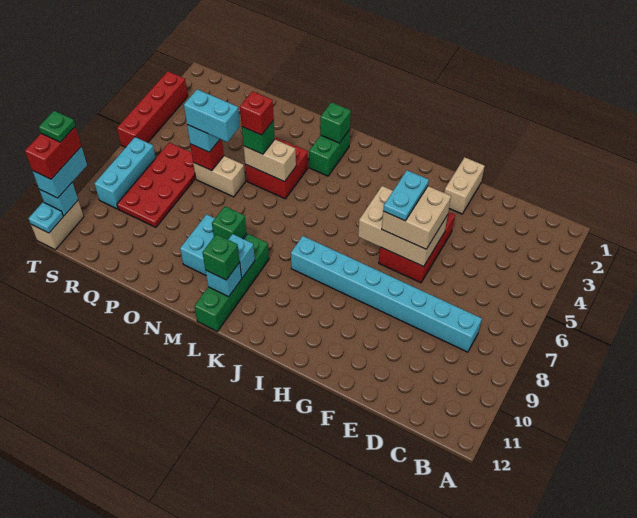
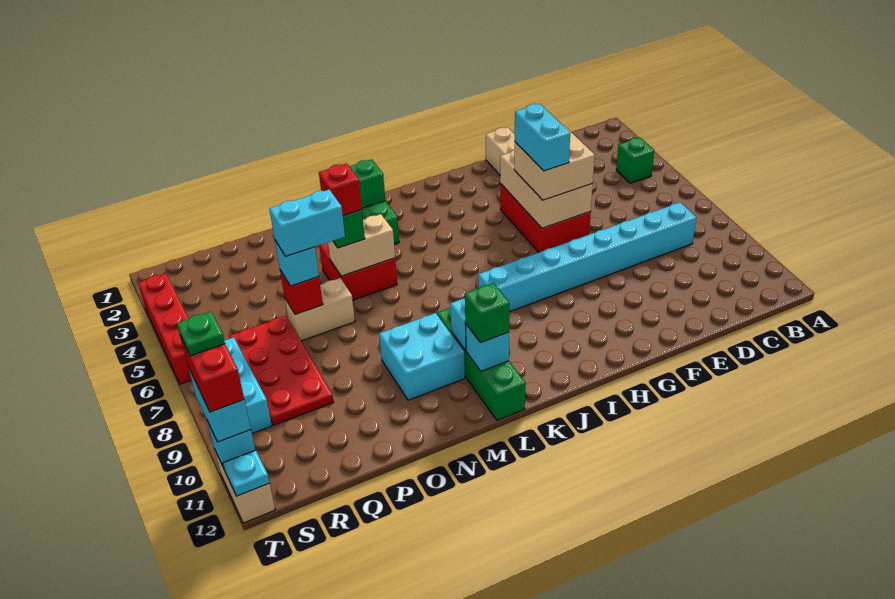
tan 2x3 brick [358,186,448,267] -> tan 2x3 brick turned to [500,150,593,228]
cyan 1x2 plate [383,170,429,221] -> cyan 1x2 brick [515,104,570,171]
green 1x1 brick [212,206,247,240] -> green 1x1 brick moved to [616,137,654,183]

